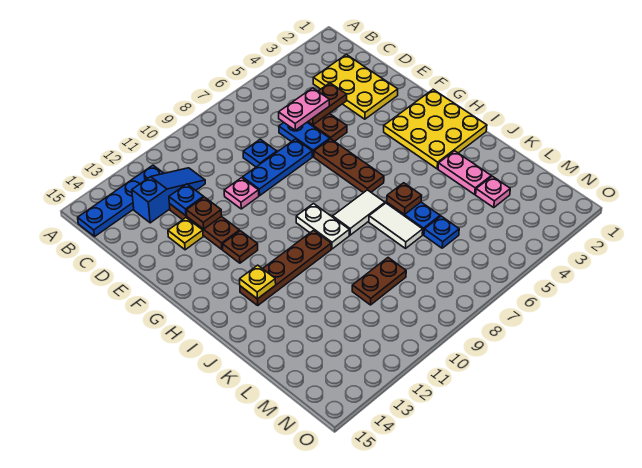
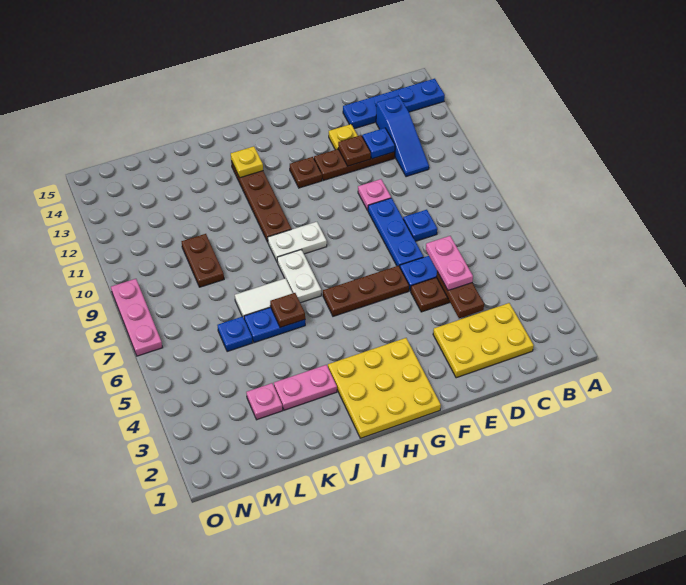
blue 1x4 plate [78,165,164,237] -> blue 1x4 plate turned to [343,79,445,129]
white 1x2 tile [333,190,385,235] -> white 1x2 plate [277,250,321,303]
none -> pink 1x3 plate [111,279,163,356]

